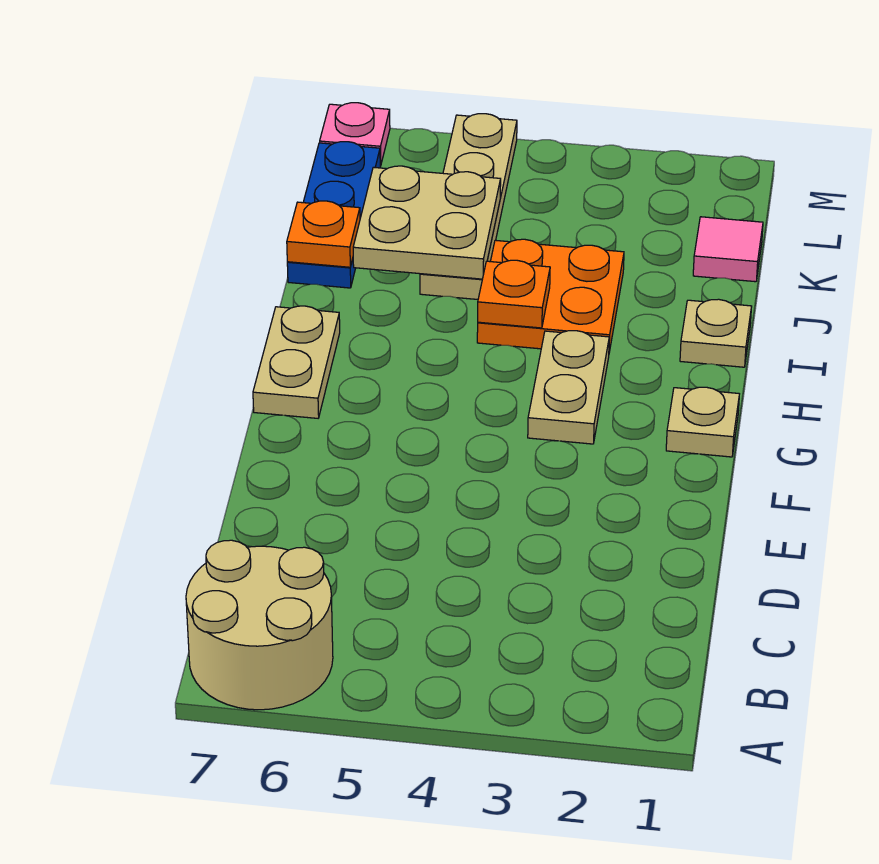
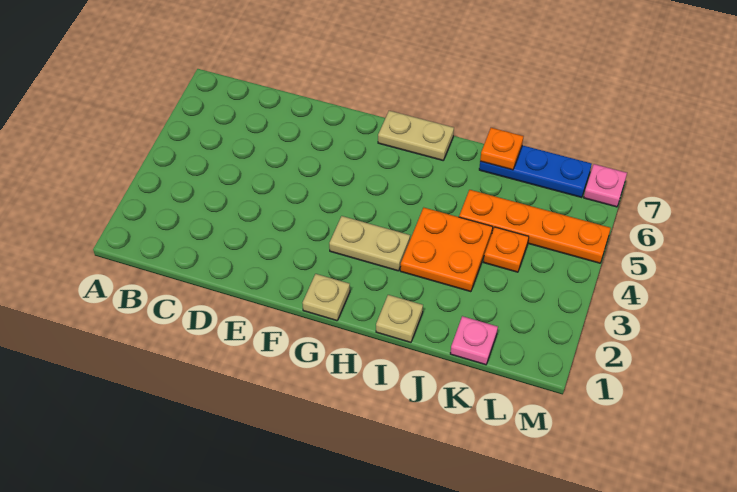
tan 2x2 round brick [186,540,333,710] -> none
orange 1x1 plate [478,260,550,328] -> orange 1x1 plate moved to [484,227,529,272]
tan 1x4 plate [420,114,517,299] -> orange 1x4 plate [459,190,611,263]
tan 2x2 plate [353,166,501,279] -> none
pink 1x1 tile [693,217,763,282] -> pink 1x1 plate [450,316,498,365]

